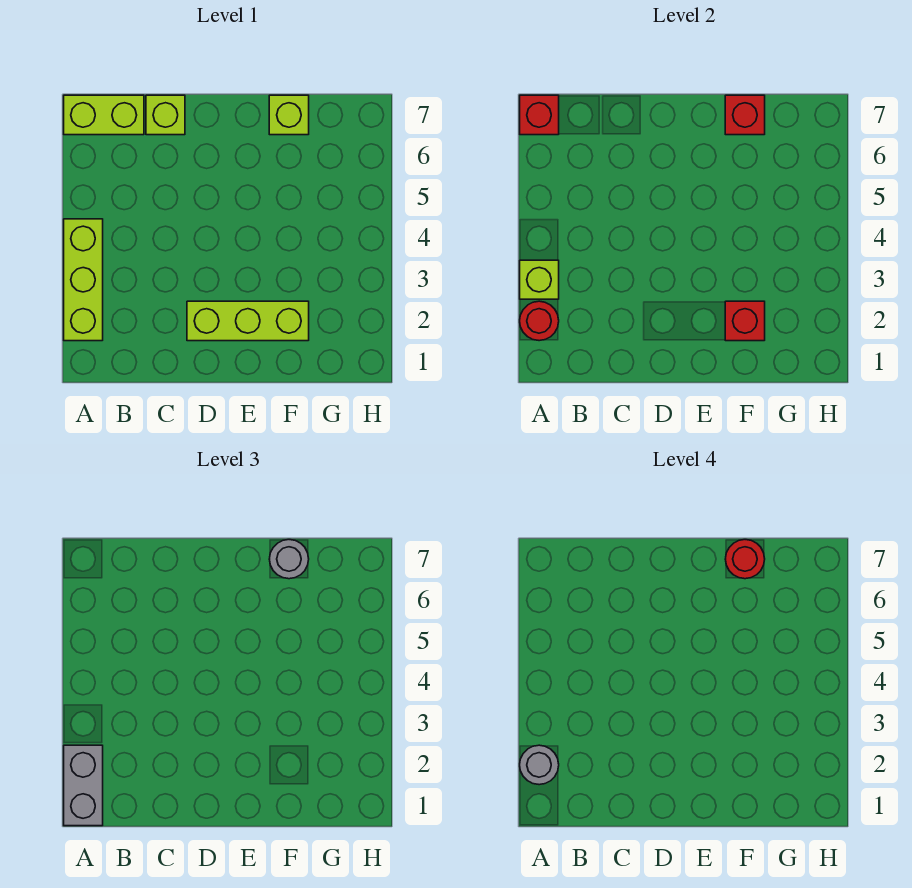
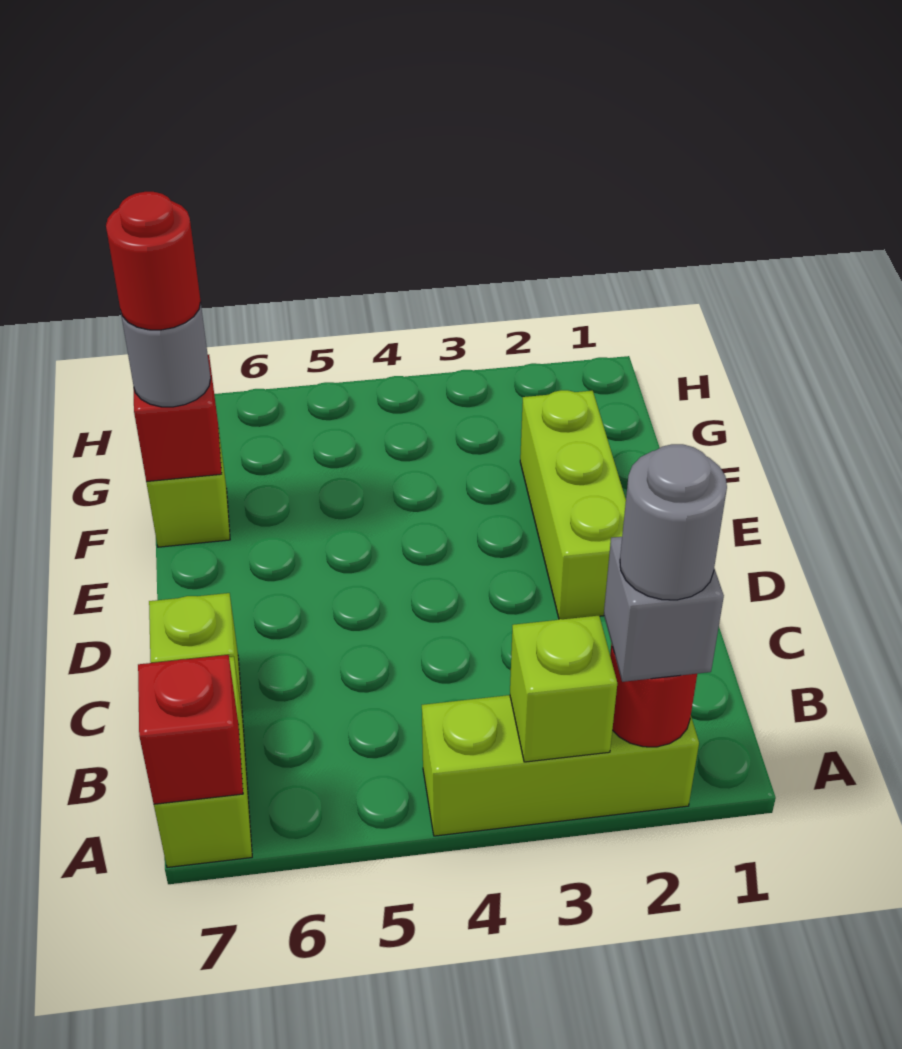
grey 1x2 brick [64,745,103,826] -> grey 1x1 brick [604,537,724,682]
red 1x1 brick [725,301,765,341] -> none

